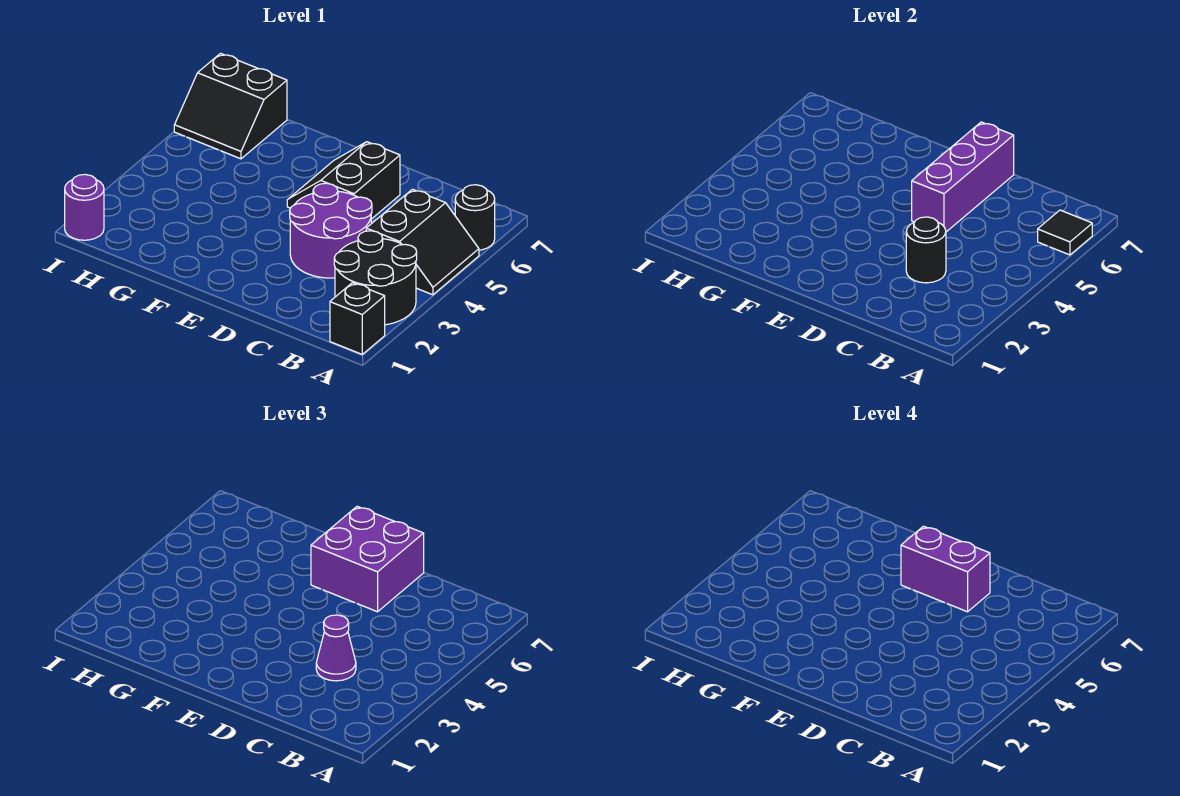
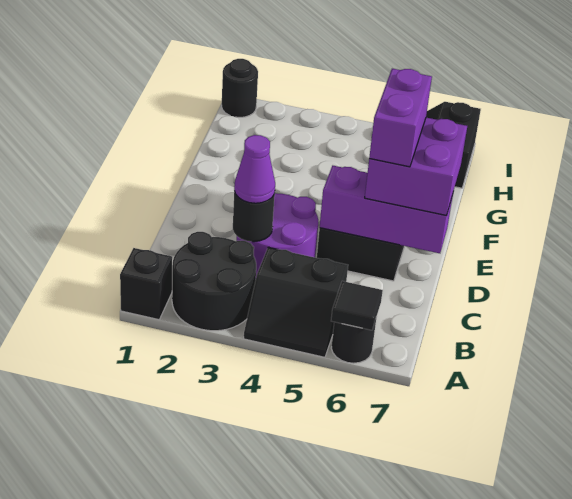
purple 1x1 round brick [65,174,104,240] -> black 1x1 round brick [222,59,258,117]

